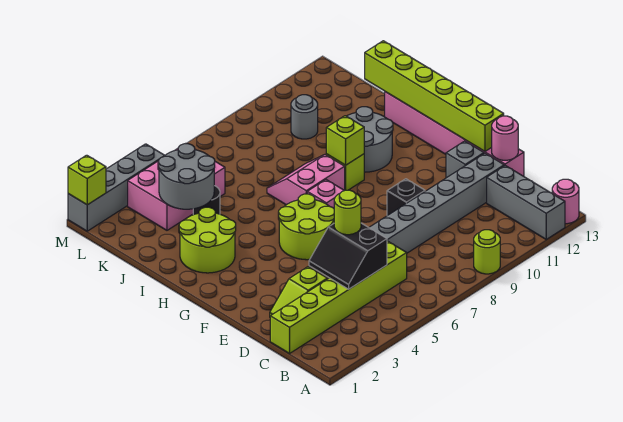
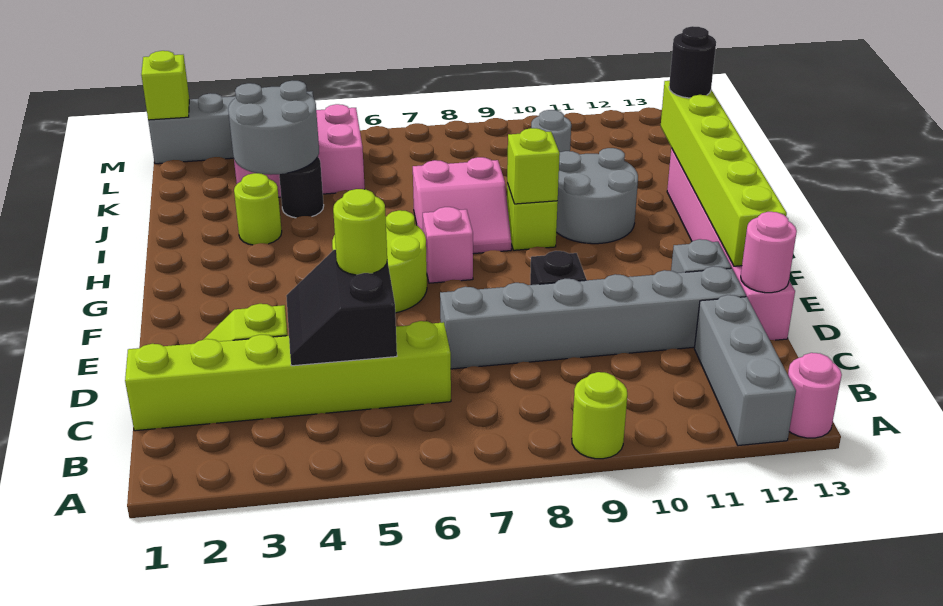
lime 2x2 round brick [179,207,236,273] -> lime 1x1 round brick [234,173,282,245]
pink 2x2 slope [267,155,345,205] -> pink 2x2 slope turned to [413,157,511,254]
none -> black 1x1 round brick [669,26,716,98]

